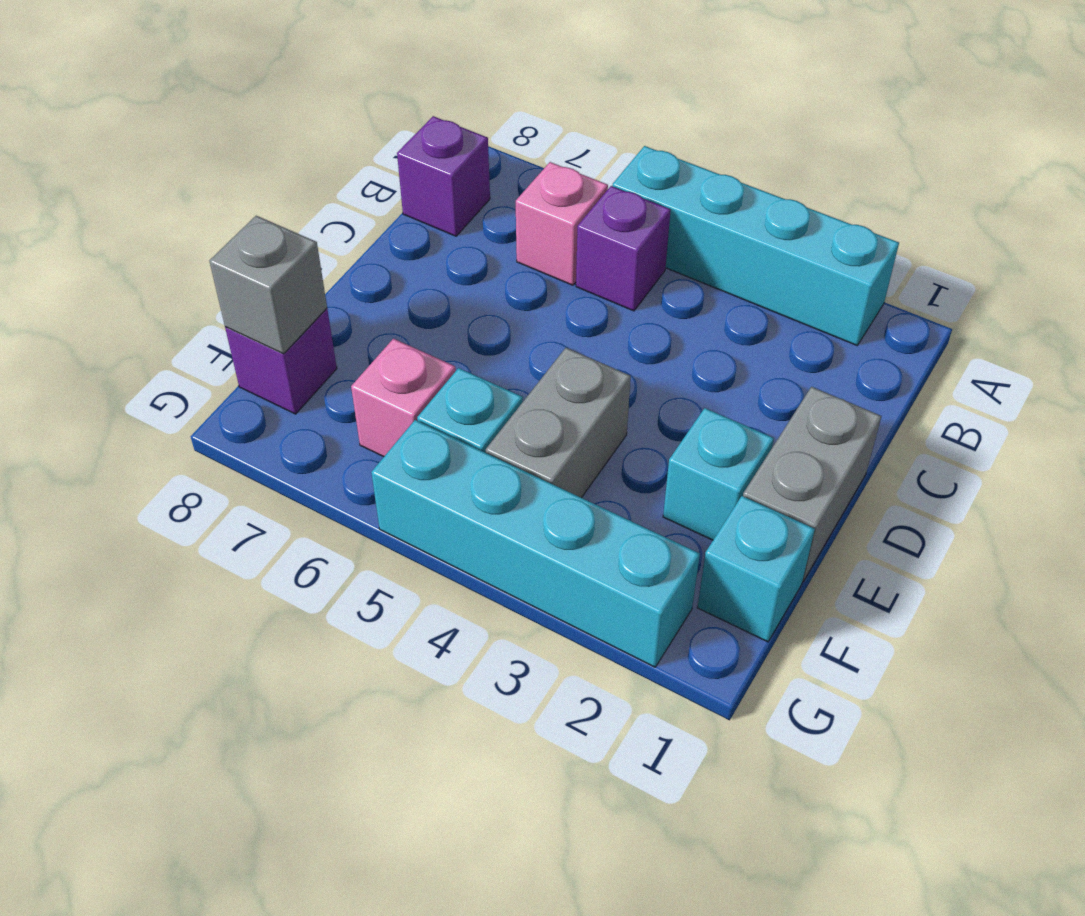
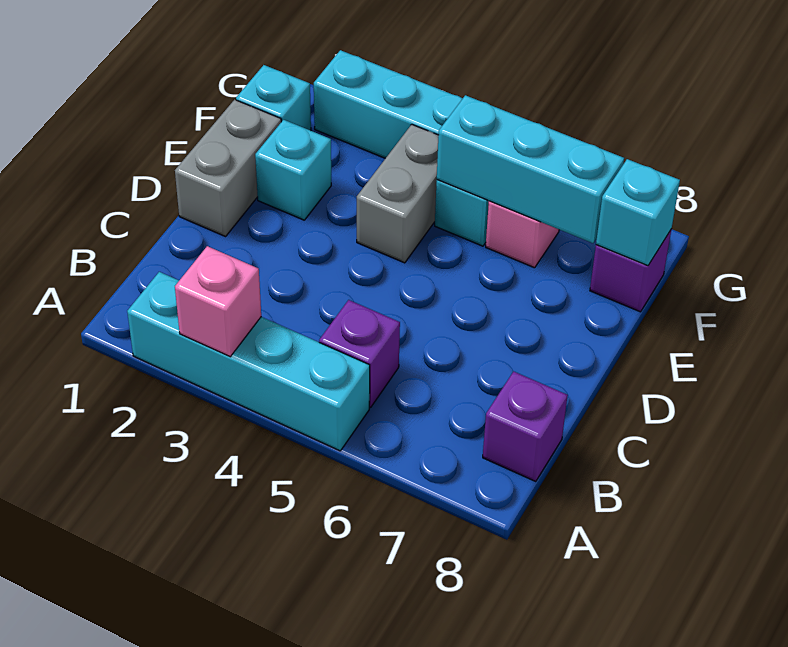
pink 1x1 brick [516,162,608,285] -> pink 1x1 brick moved to [175,246,261,357]
none -> cyan 1x3 brick [437,95,624,243]
grey 1x1 brick [209,216,327,354] -> cyan 1x1 brick [596,159,680,266]

